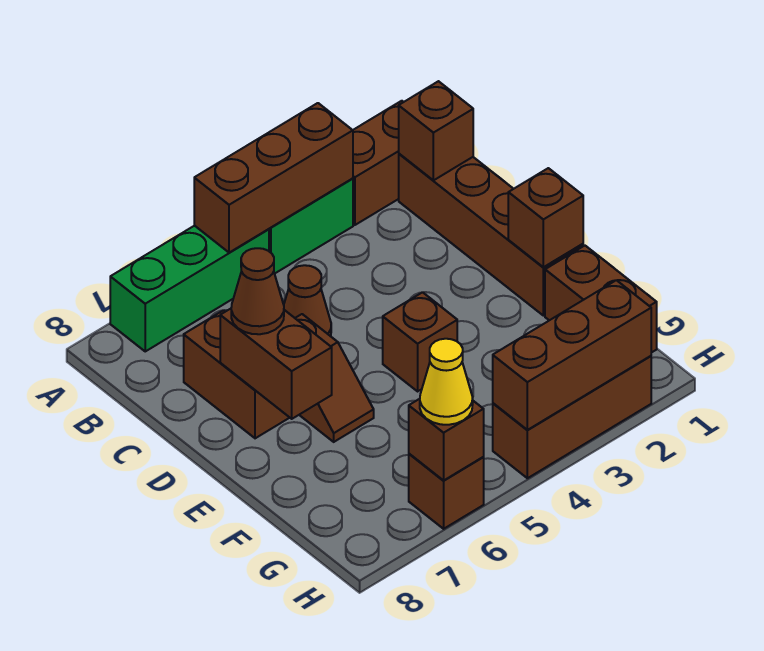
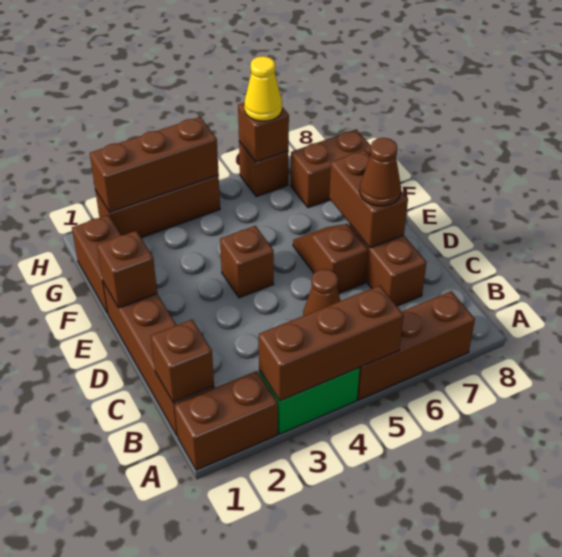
green 1x3 brick [110,226,269,351] -> brown 1x3 brick [357,291,475,400]
none -> brown 1x2 brick [291,129,371,208]

